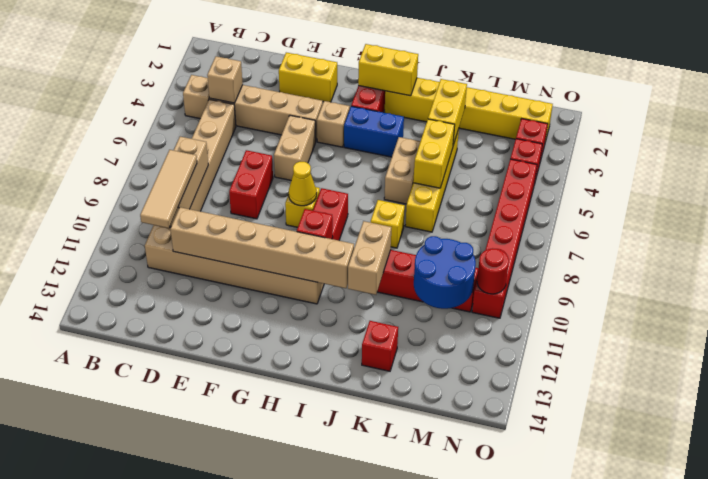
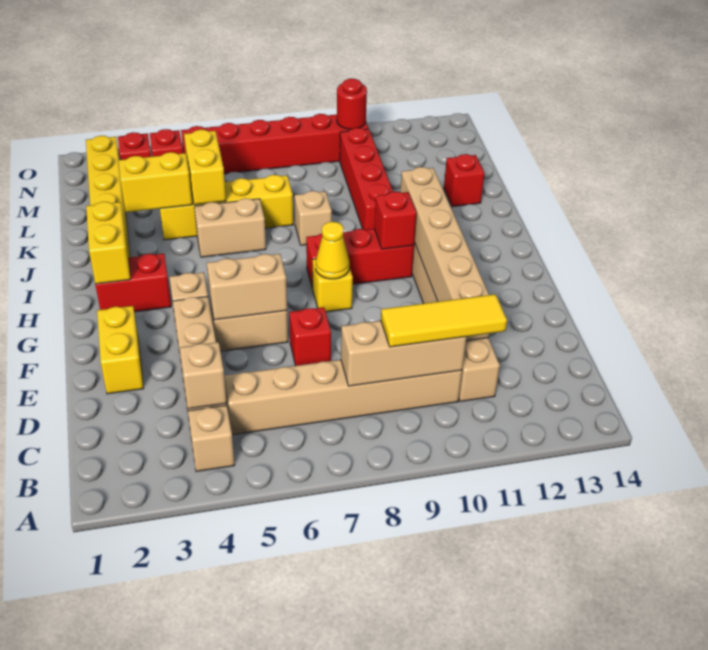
tan 1x3 tile [140,150,197,228] -> yellow 1x3 tile [381,294,507,347]
red 1x2 brick [229,150,273,219] -> red 1x1 brick [289,307,331,366]
blue 1x2 brick [344,106,404,157] -> none
yellow 1x1 brick [371,200,405,248] -> tan 1x1 brick [295,191,332,245]
tan 1x2 brick [348,221,391,295] -> tan 1x2 brick moved to [207,254,287,320]
yellow 1x2 brick [413,119,455,188] -> yellow 1x2 brick turned to [184,130,226,205]
blue 2x2 round brick [414,236,476,309] -> none

